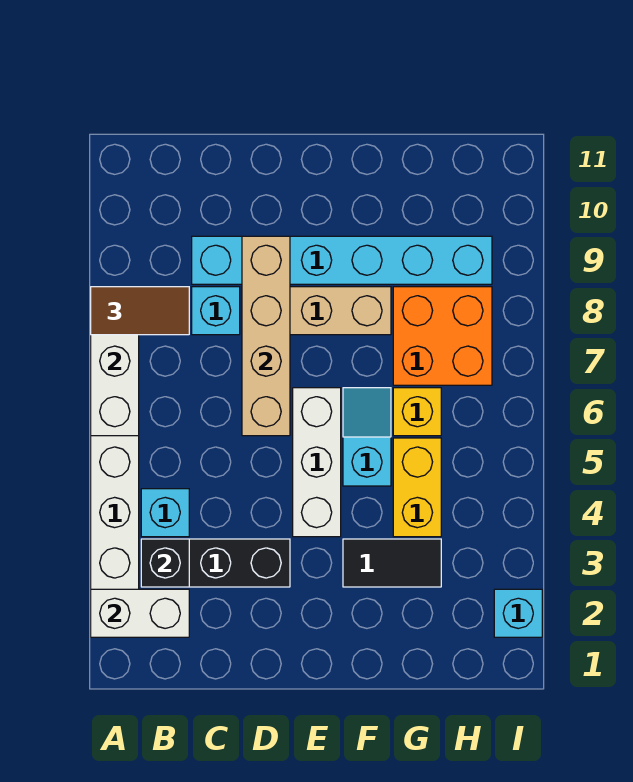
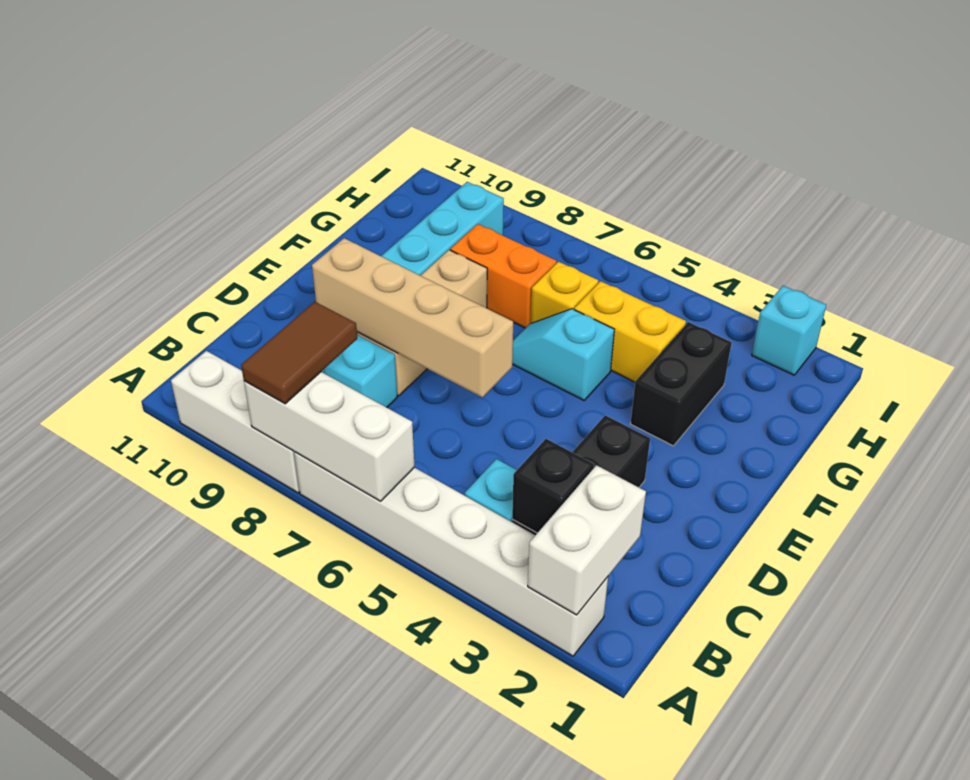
white 1x3 brick [293,388,341,537] -> white 1x3 brick moved to [171,351,300,493]
black 1x2 tile [343,539,441,587] -> black 1x2 brick [630,322,732,446]
orange 2x2 brick [393,287,492,385] -> orange 1x2 brick [450,224,556,328]

